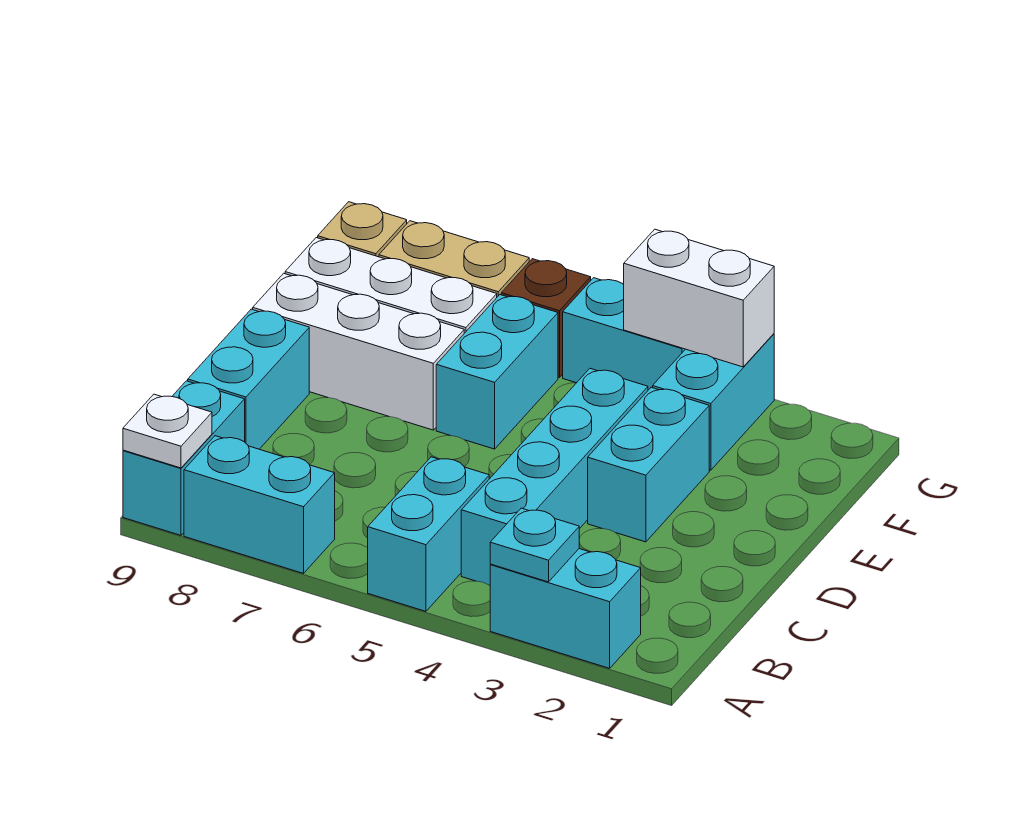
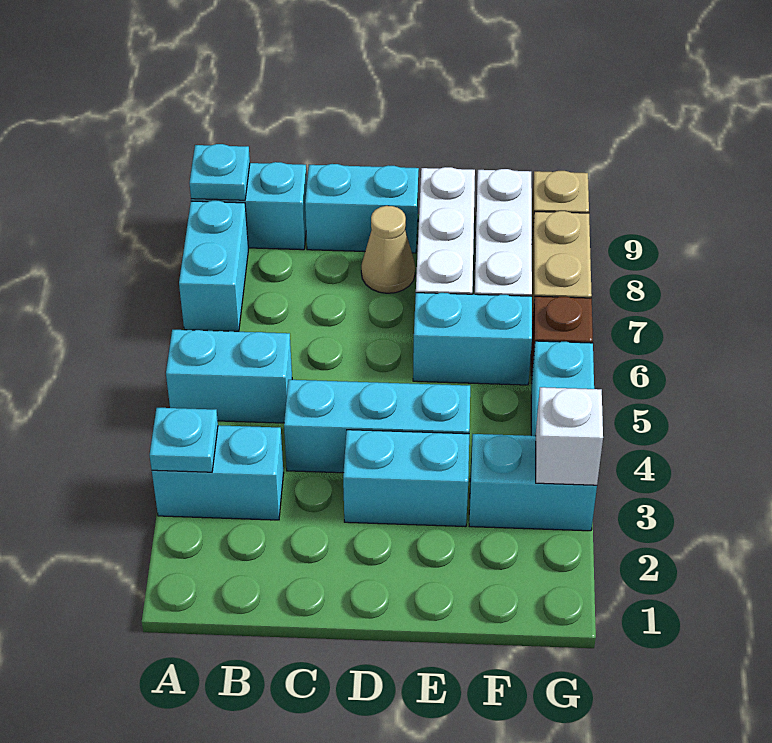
cyan 1x2 brick [490,549,641,668] -> cyan 1x2 brick turned to [152,425,284,520]
white 1x1 plate [123,394,212,468] -> cyan 1x1 plate [189,144,250,200]
cyan 1x4 brick [461,369,648,585] -> cyan 1x3 brick [284,380,470,473]
none -> tan 1x1 cone [361,206,415,293]
white 1x2 brick [624,229,774,367] -> white 1x1 brick [536,387,603,485]

